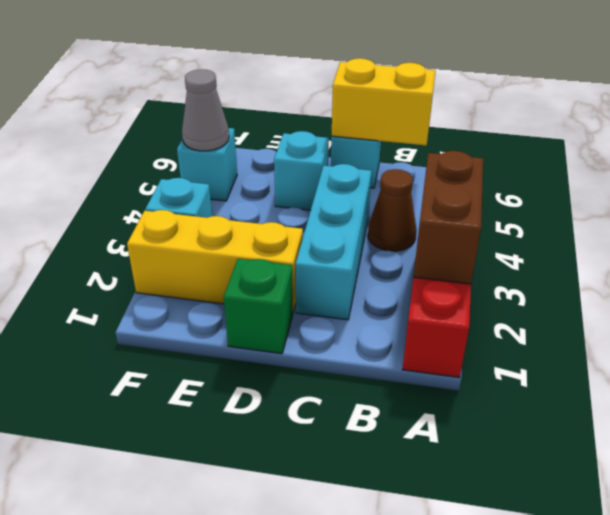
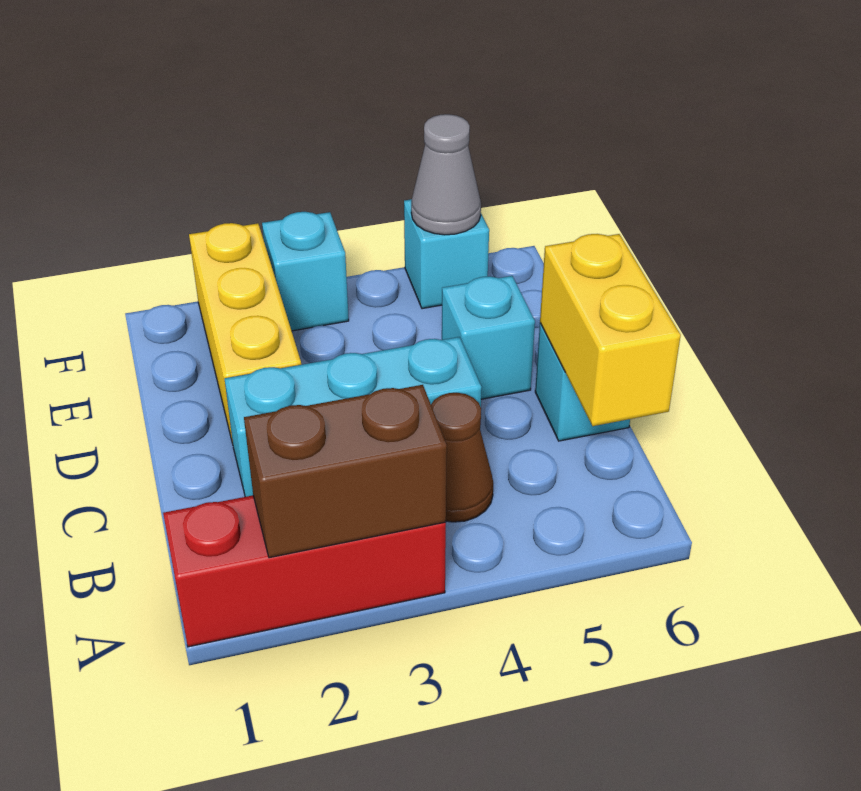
green 1x1 brick [224,259,293,354] -> none

